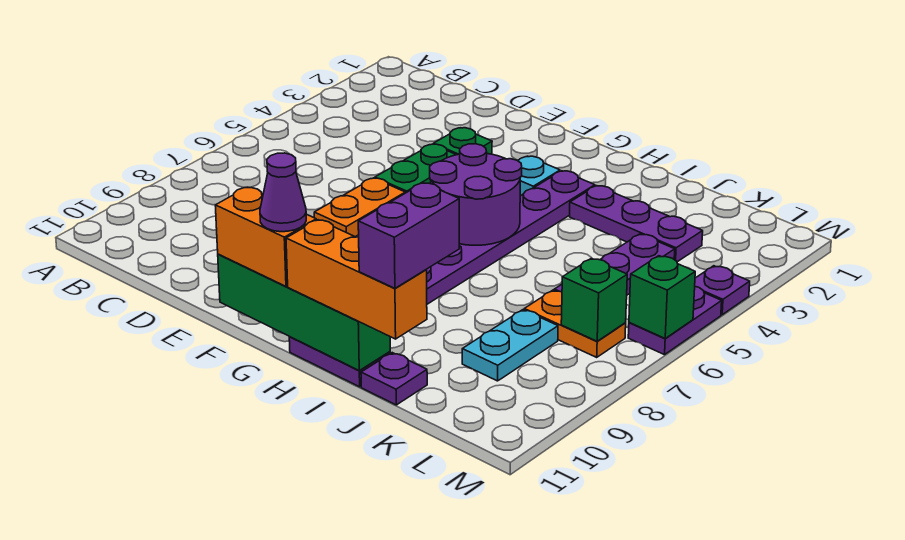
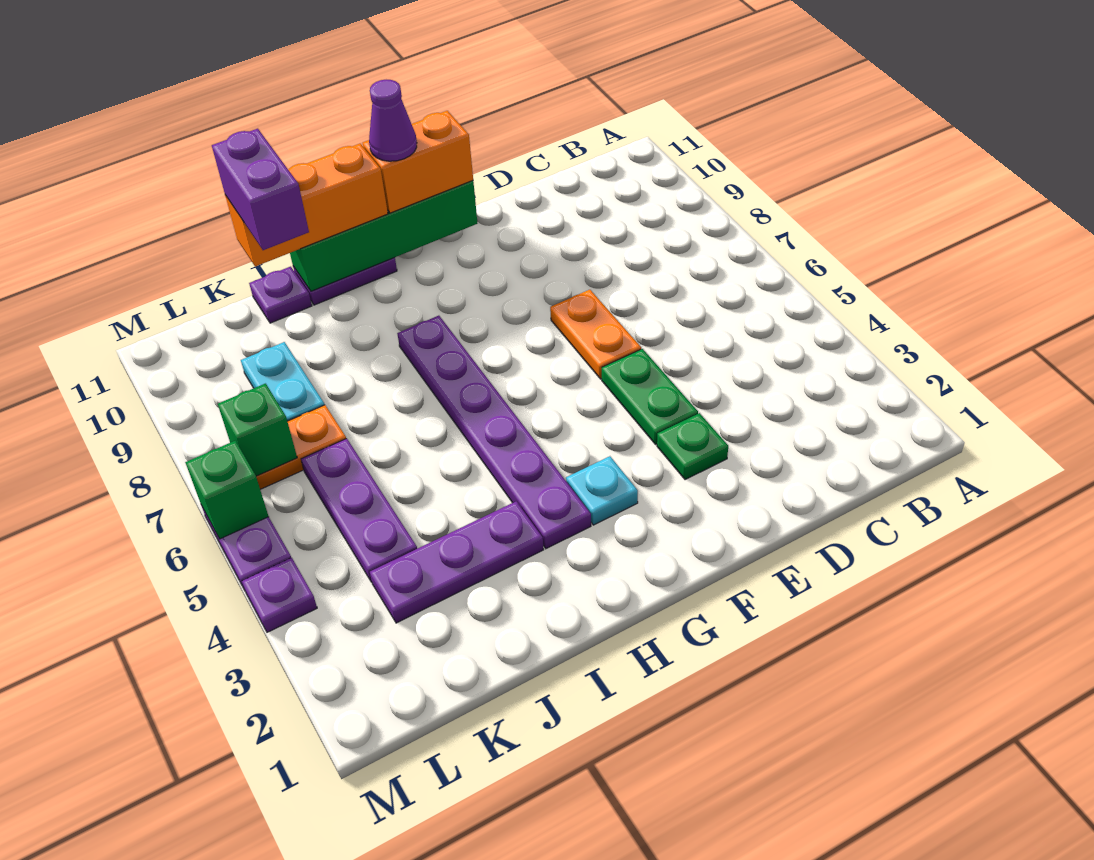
purple 2x2 round brick [430,144,522,245] -> none

